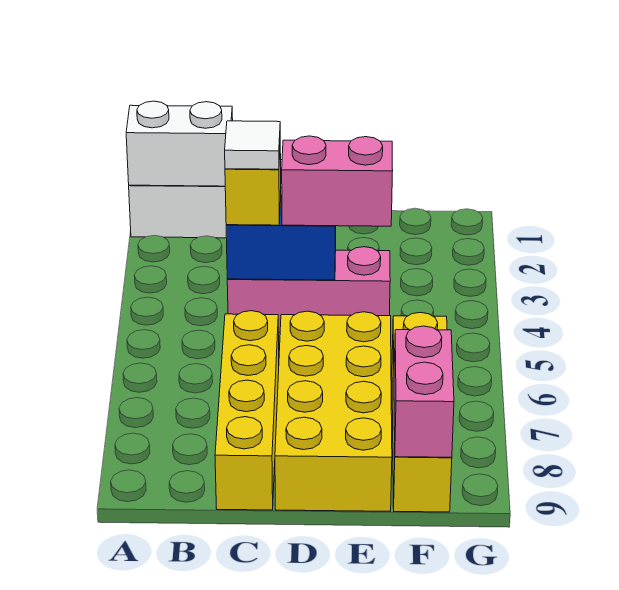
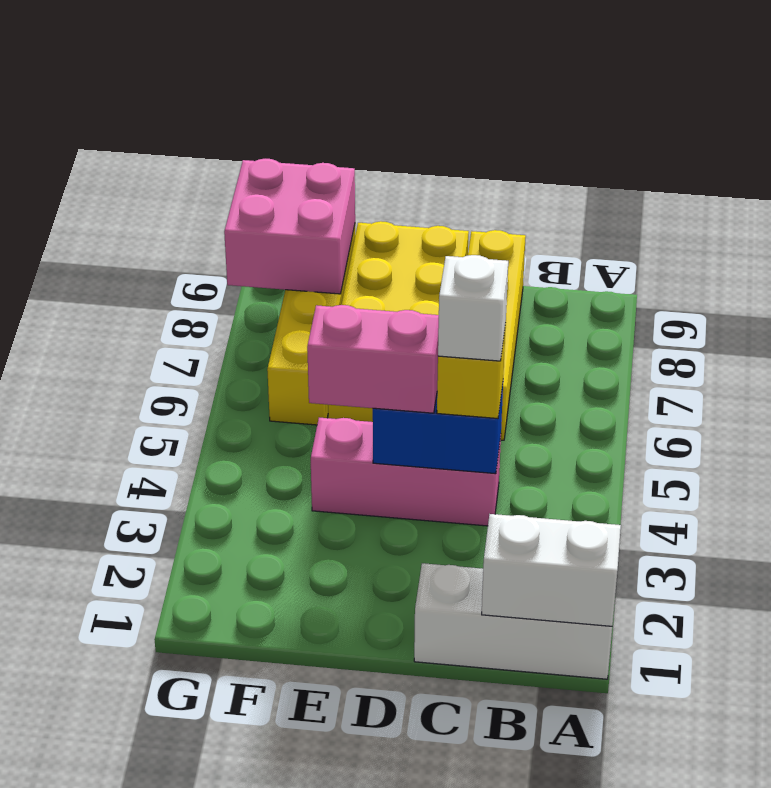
white 1x1 tile [225,121,280,169] -> white 1x1 brick [438,255,508,361]
pink 1x2 brick [394,326,454,457] -> pink 2x2 brick [224,159,355,294]

